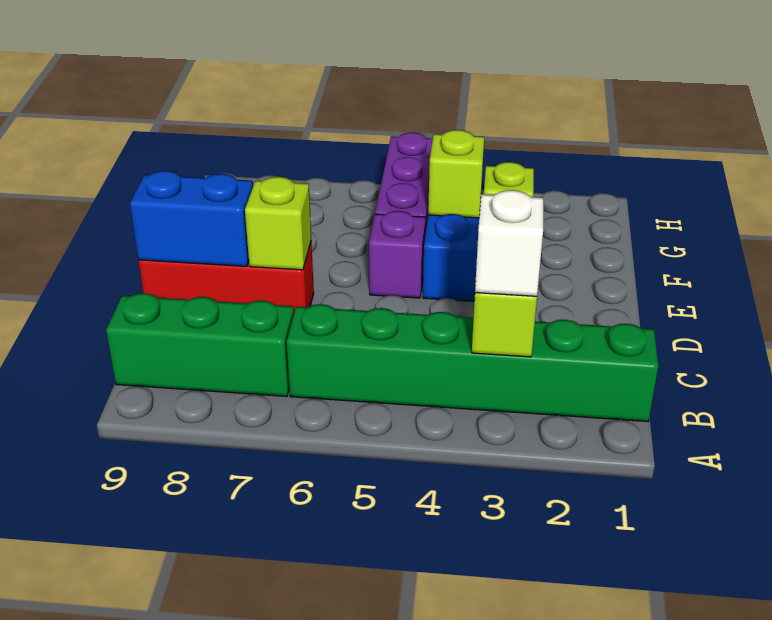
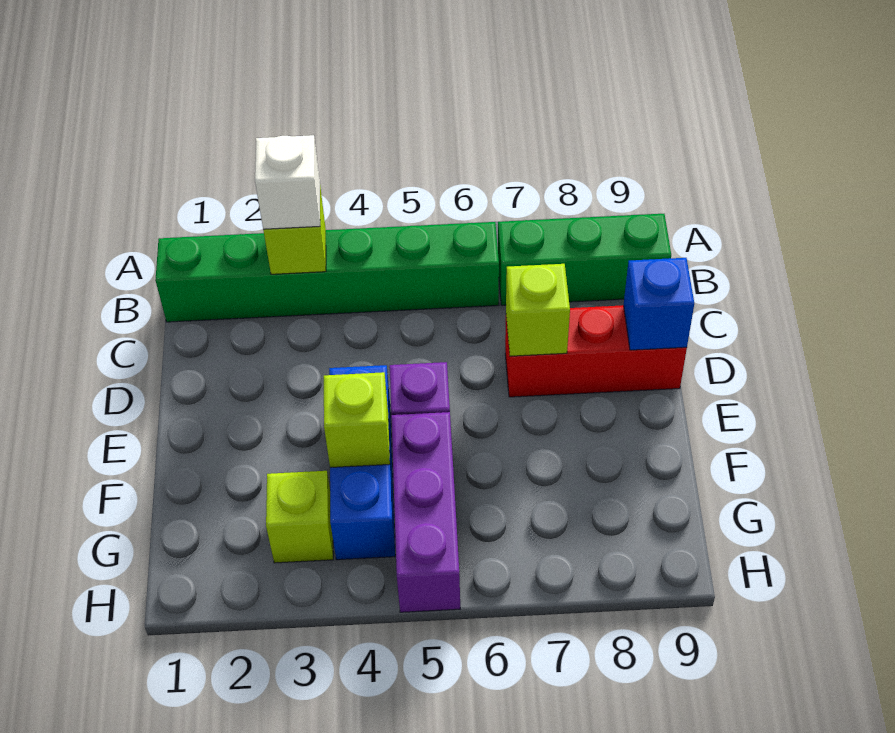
blue 1x2 brick [130,171,253,266] -> blue 1x1 brick [624,258,694,350]

